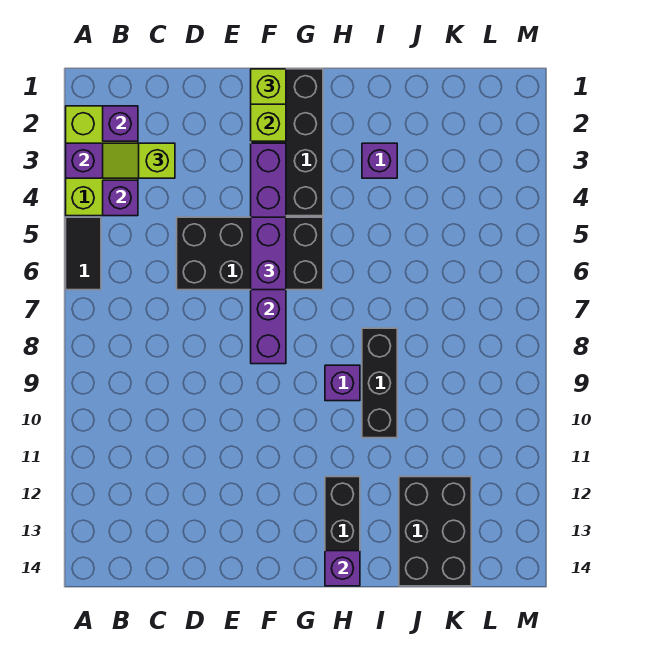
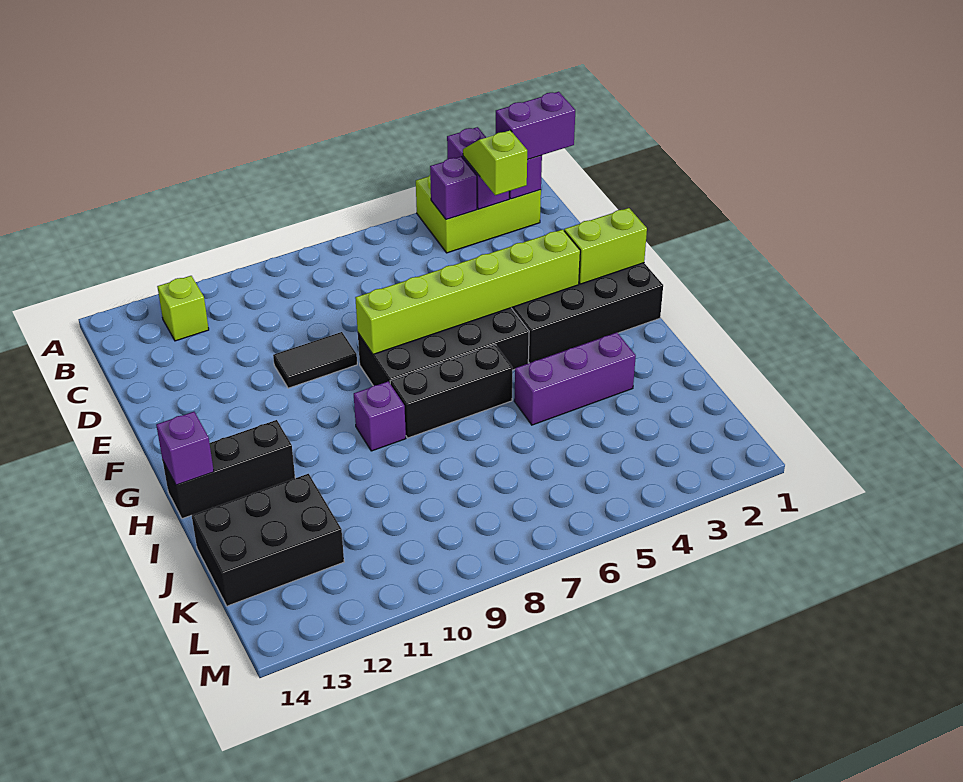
black 1x2 tile [66,217,101,290] -> black 1x2 tile moved to [273,332,357,388]
black 2x4 brick [177,217,323,290] -> black 2x4 brick turned to [358,308,529,386]
lime 1x1 brick [251,69,286,104] -> lime 1x1 brick moved to [157,276,209,341]
purple 1x6 brick [251,143,286,364] -> lime 1x6 brick [355,229,580,354]
purple 1x2 brick [251,217,286,290] -> purple 1x2 brick moved to [496,92,575,160]
purple 1x1 brick [362,143,397,178] -> purple 1x3 brick [514,333,636,425]
black 1x3 brick [362,328,397,438] -> black 1x3 brick moved to [390,345,512,438]

